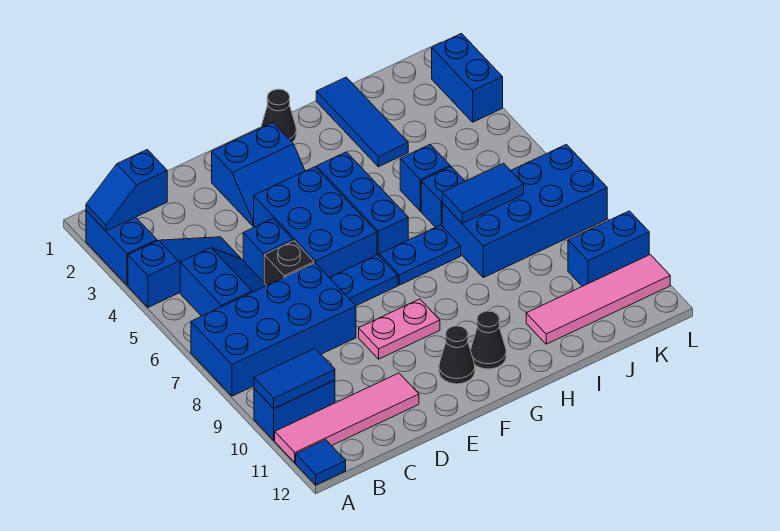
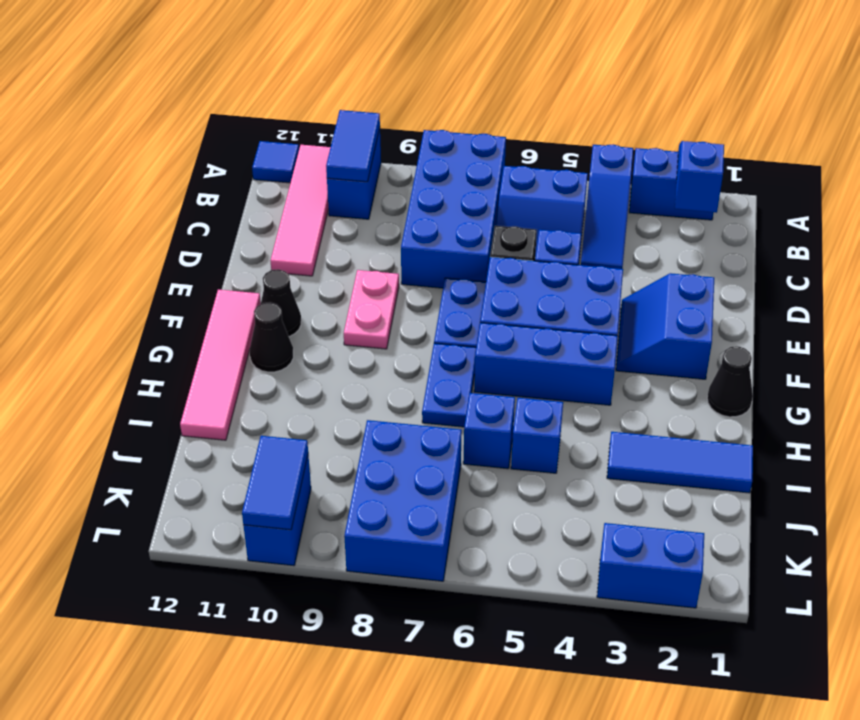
blue 2x4 brick [442,144,607,278] -> blue 2x3 brick [344,420,462,581]
blue 1x2 tile [442,163,524,223] -> blue 1x2 tile moved to [242,436,308,530]
pink 1x4 tile [526,255,670,344] -> pink 1x4 tile moved to [180,289,261,440]

